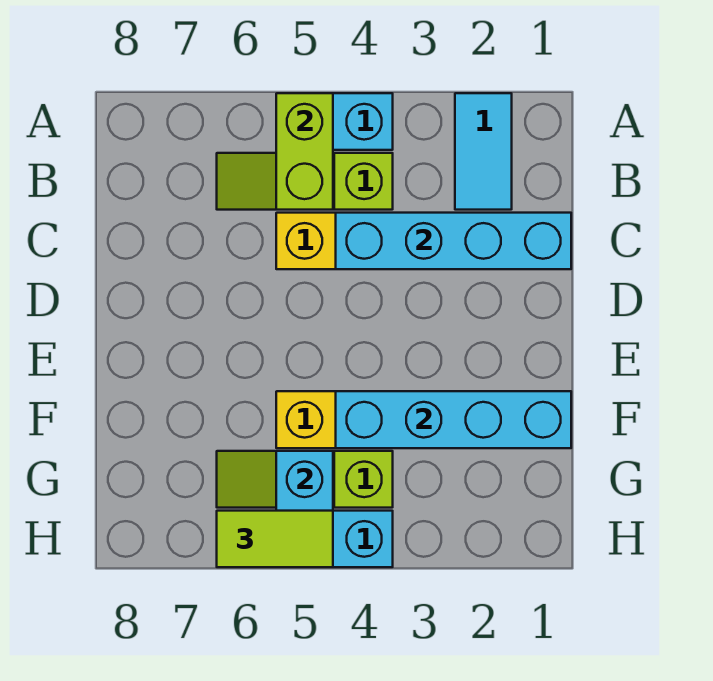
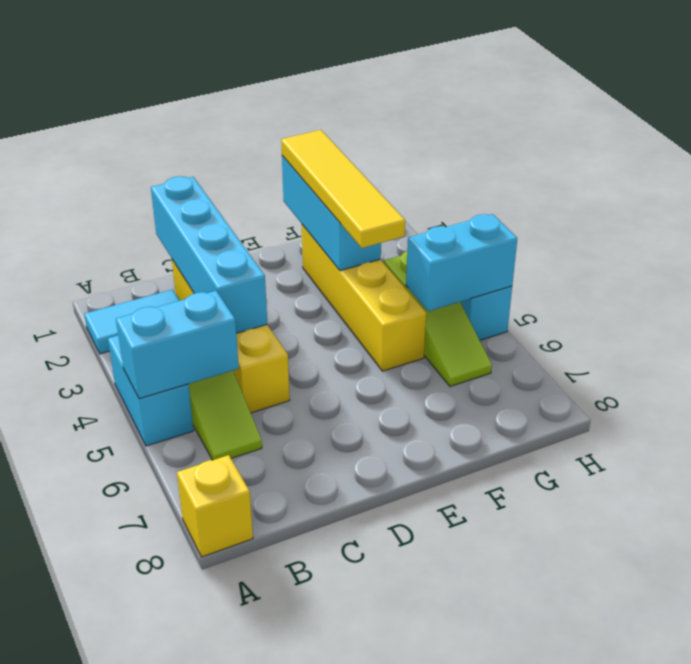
lime 1x2 brick [276,93,333,210] -> cyan 1x2 brick [116,291,239,399]
none -> yellow 1x1 brick [177,455,253,557]
cyan 1x4 brick [336,391,571,448] -> cyan 1x3 brick [282,156,381,271]
none -> yellow 1x4 tile [281,130,405,248]
lime 1x2 tile [217,511,333,567] -> none

